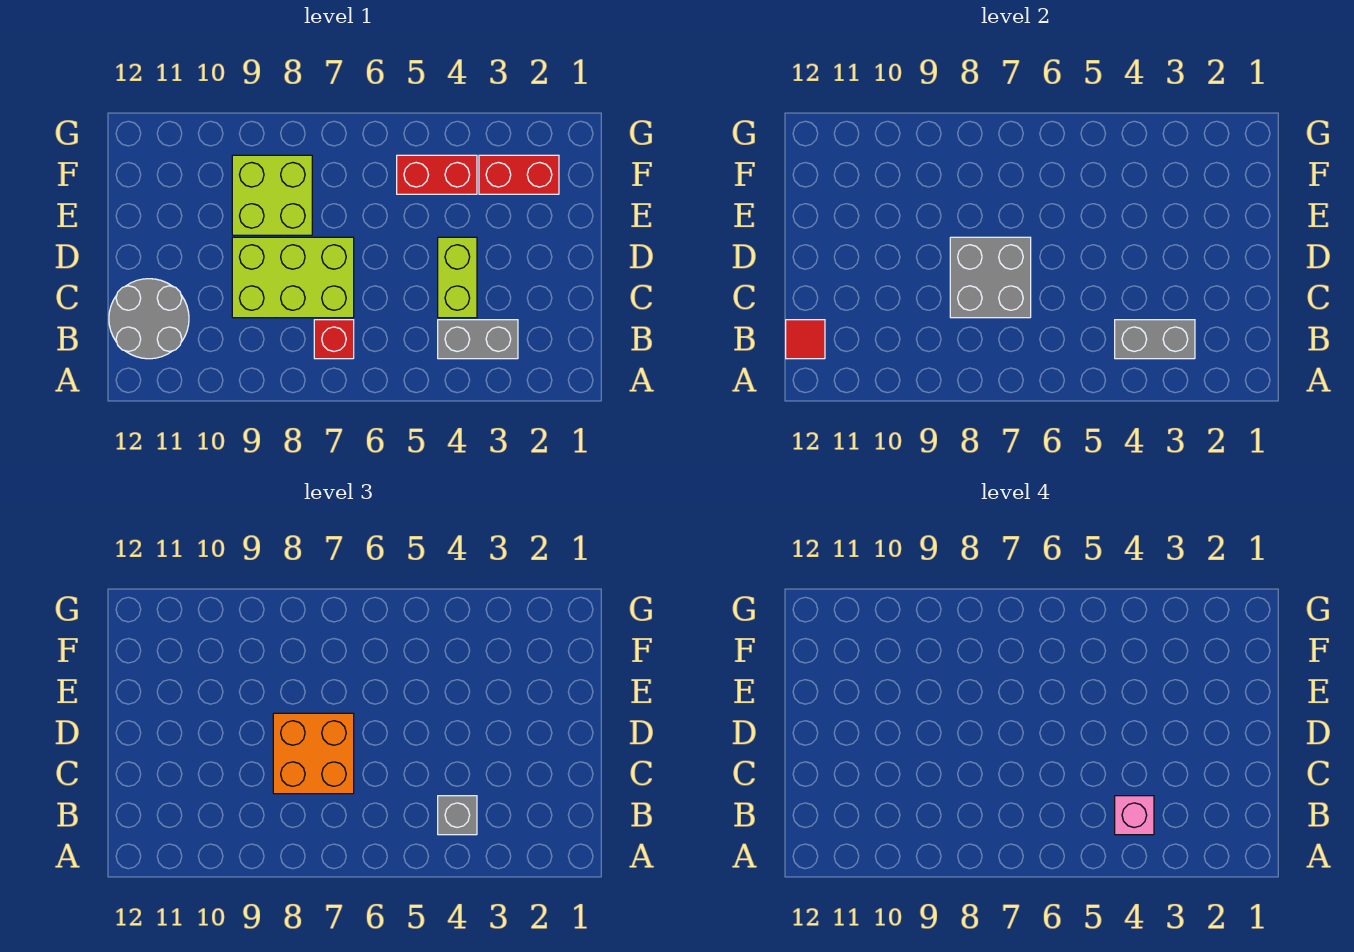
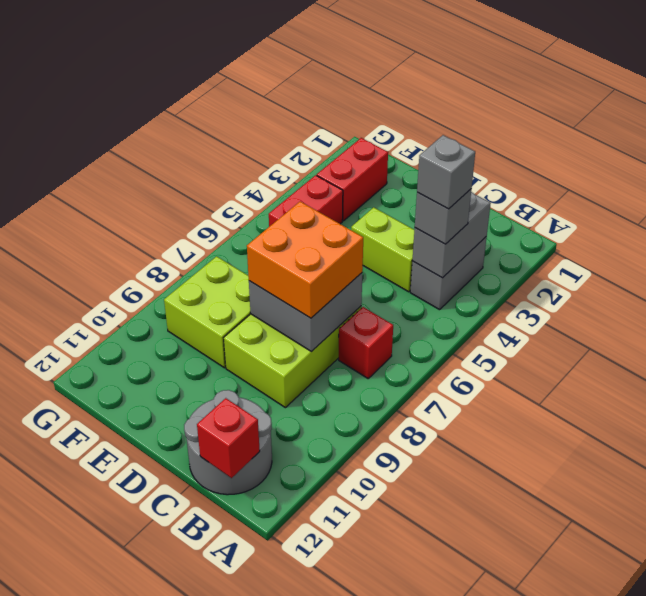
pink 1x1 brick [1115,796,1154,835] -> grey 1x1 brick [417,135,475,209]
red 1x1 tile [786,320,825,359] -> red 1x1 brick [197,398,260,478]

